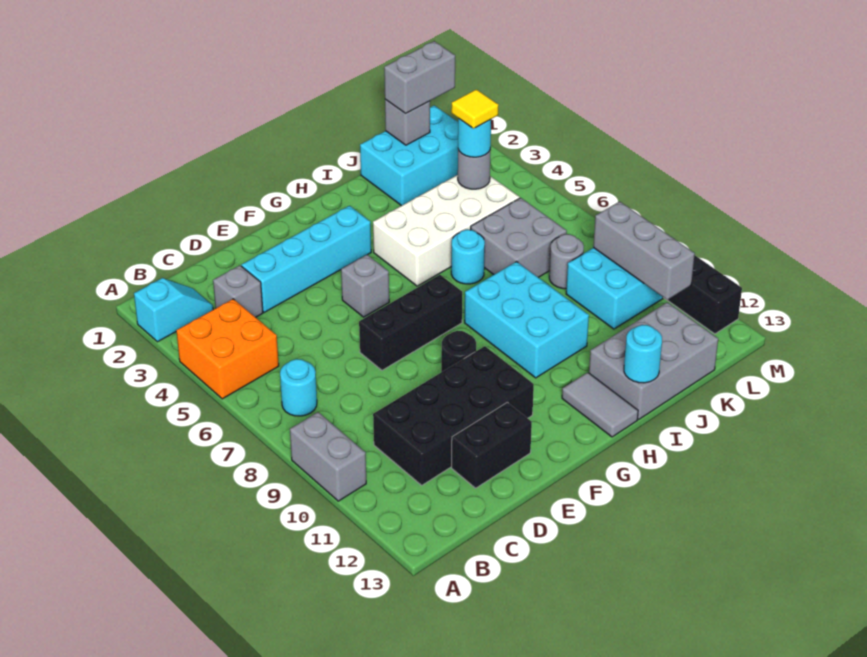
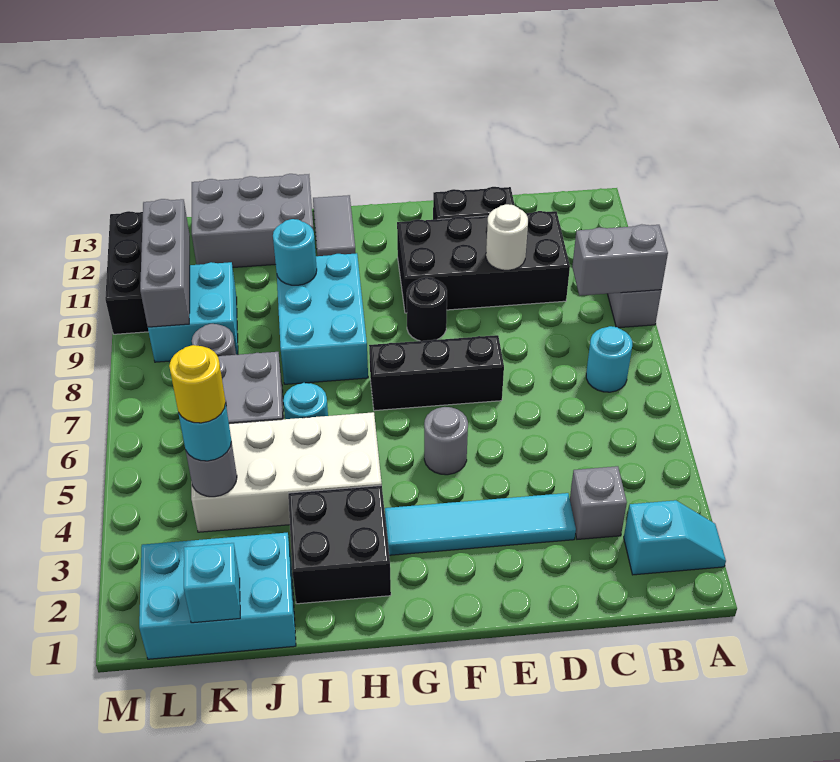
cyan 1x2 slope [134,278,213,342] -> cyan 1x2 slope turned to [624,500,726,575]
orange 2x2 brick [176,299,279,399] -> none
cyan 1x4 brick [241,206,371,312] -> cyan 1x4 tile [385,493,576,555]
none -> white 1x1 round brick [486,204,528,270]
grey 1x1 brick [341,255,389,317] -> grey 1x1 round brick [424,407,468,475]
none -> black 2x2 brick [288,485,391,604]
cyan 1x1 round brick [624,325,662,383] -> cyan 1x1 round brick moved to [273,219,317,285]
grey 1x1 brick [385,99,430,145] -> cyan 1x1 brick [184,543,240,623]
grey 1x2 brick [384,41,455,114] -> grey 1x2 brick moved to [572,224,668,296]
yellow 1x1 tile [451,89,498,128] -> yellow 1x1 round brick [169,345,226,423]

